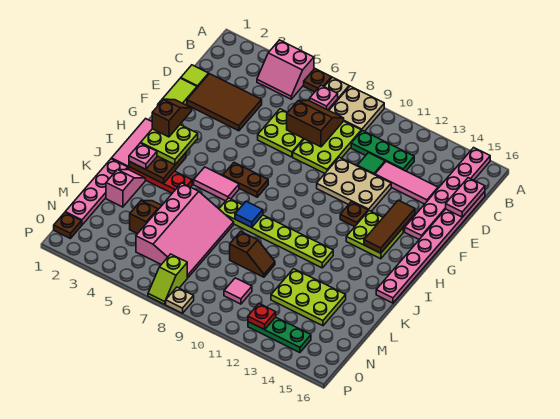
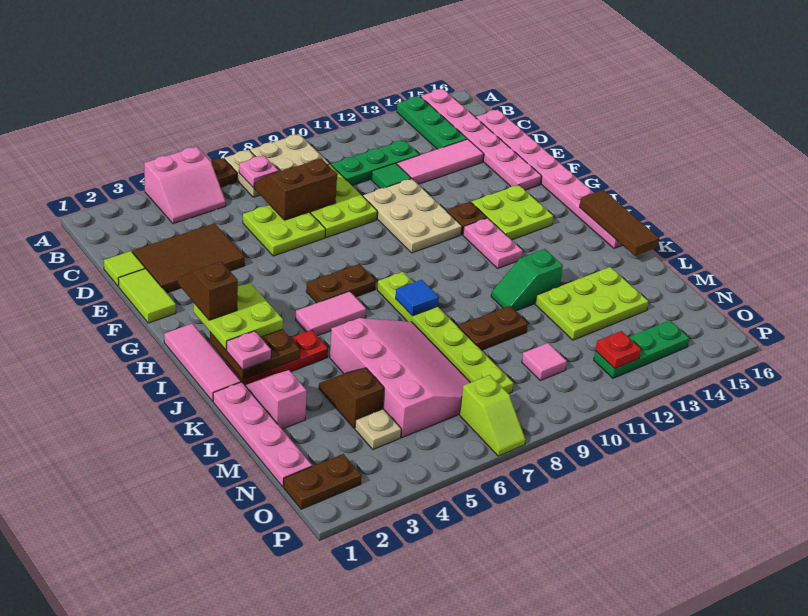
none -> green 1x3 plate [397,96,467,149]
pink 1x2 plate [446,178,485,217] -> pink 1x2 plate moved to [463,218,523,268]
tan 2x3 plate [317,157,391,211] -> tan 2x3 plate turned to [363,179,462,253]
brown 1x3 tile [364,200,415,253] -> brown 1x3 tile moved to [580,190,659,256]
lime 1x6 plate [219,198,333,268] -> lime 1x6 plate turned to [377,272,513,394]
none -> green 1x2 slope [491,249,563,311]
brown 1x2 slope [230,231,275,277] -> brown 1x2 plate [458,306,528,350]
brown 1x1 plate [54,213,82,239] -> brown 1x2 plate [283,454,361,509]
tan 1x1 plate [166,287,194,313] -> tan 1x1 plate moved to [355,409,401,450]

